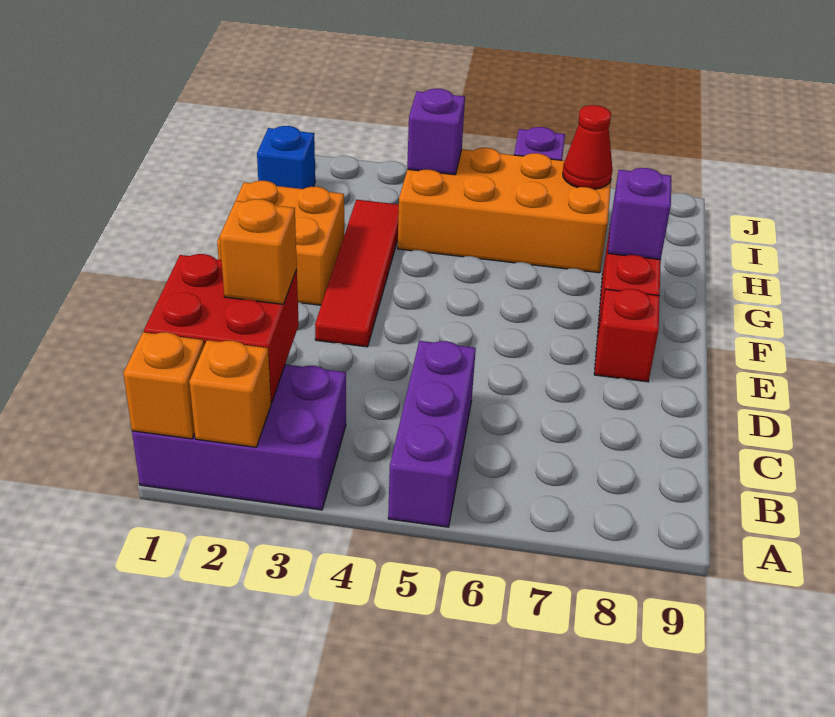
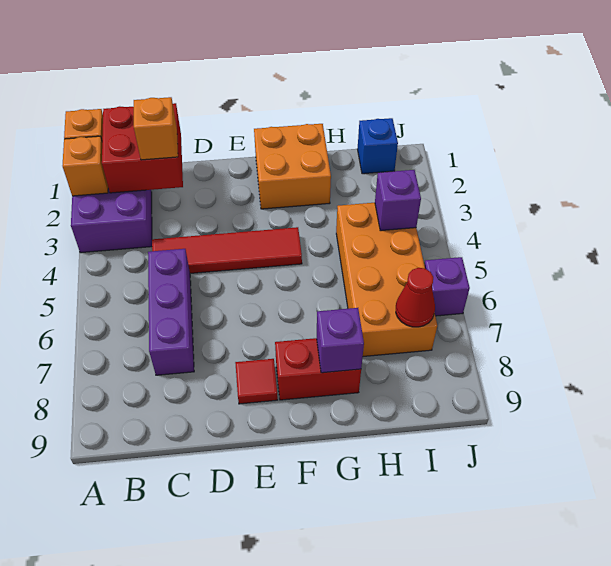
purple 1x3 brick [388,341,476,527] -> purple 1x3 brick turned to [148,249,194,375]
red 1x4 tile [315,200,399,347] -> red 1x4 tile moved to [152,227,302,273]
red 1x1 brick [594,289,660,382] -> red 1x1 tile [235,359,278,404]

